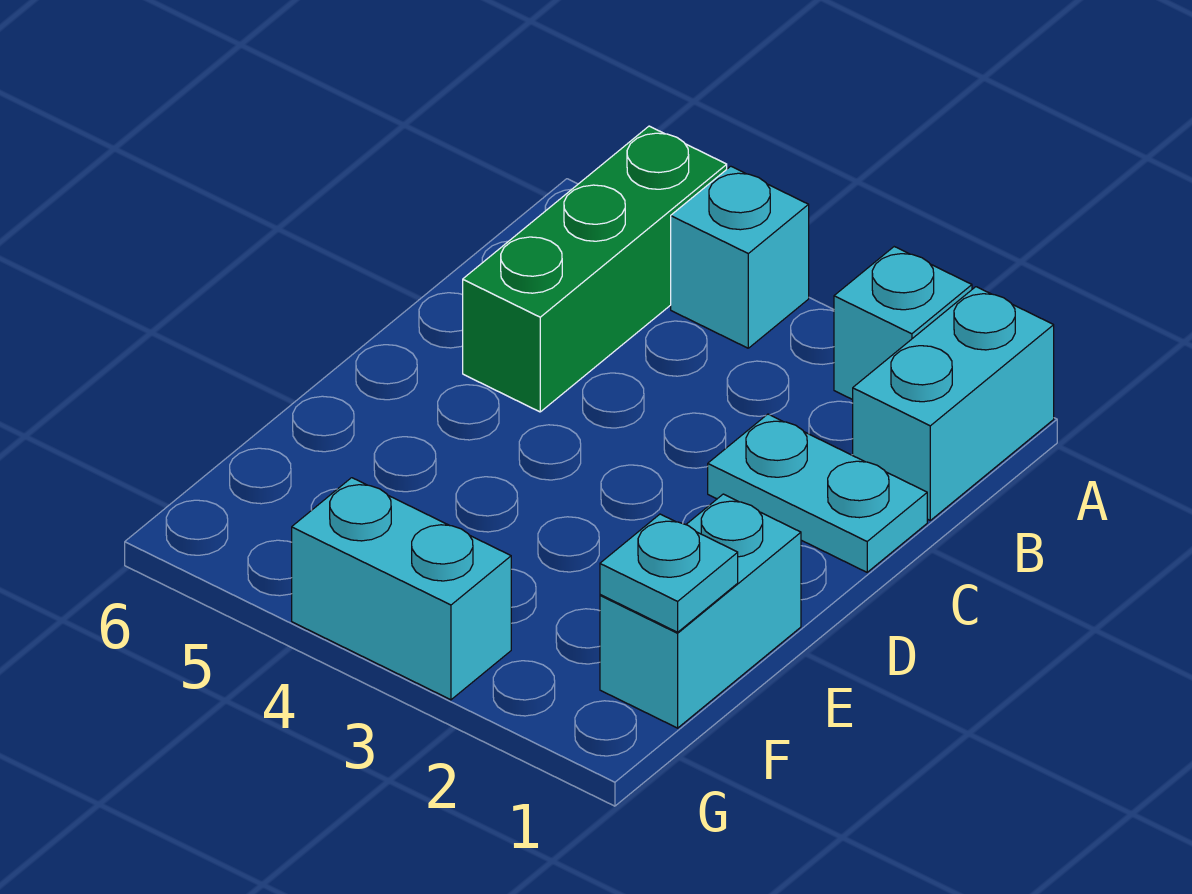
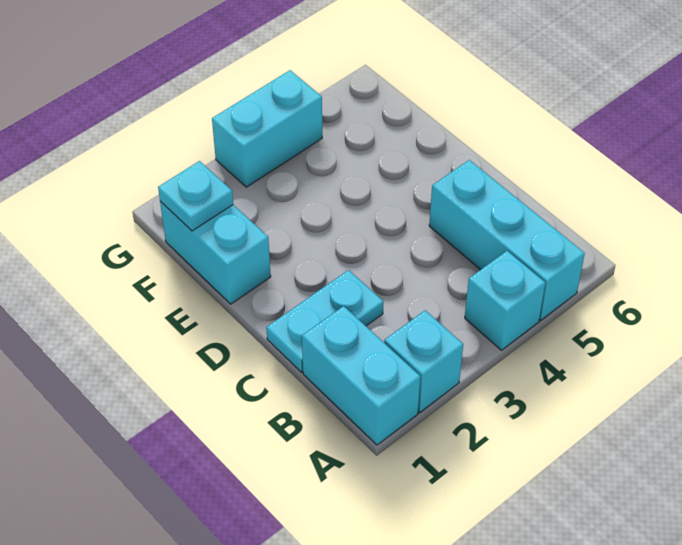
green 1x3 brick [463,126,727,412] -> cyan 1x3 brick [429,160,585,320]

